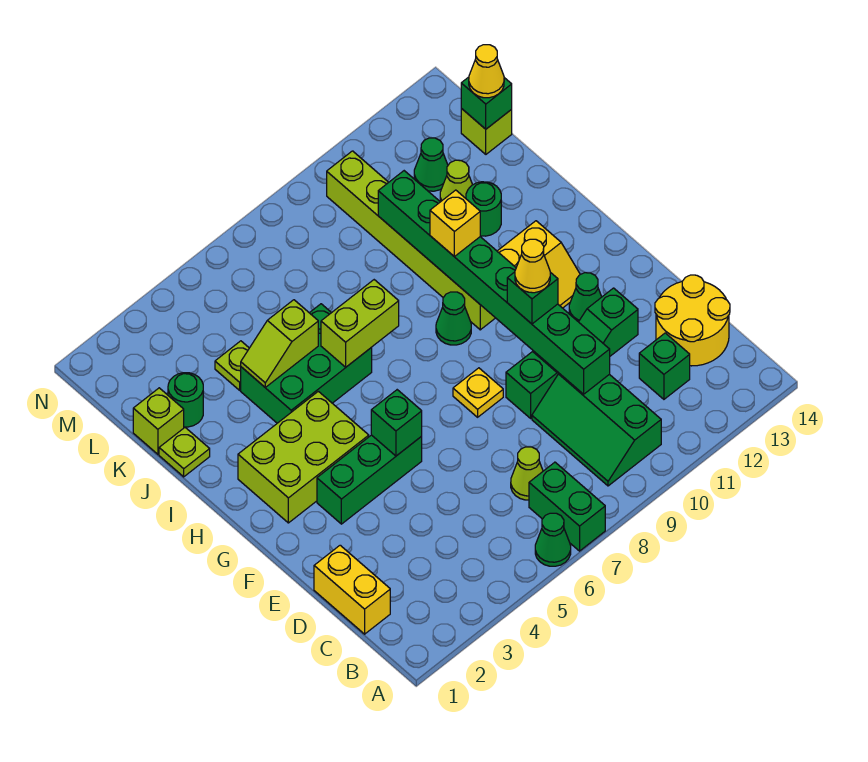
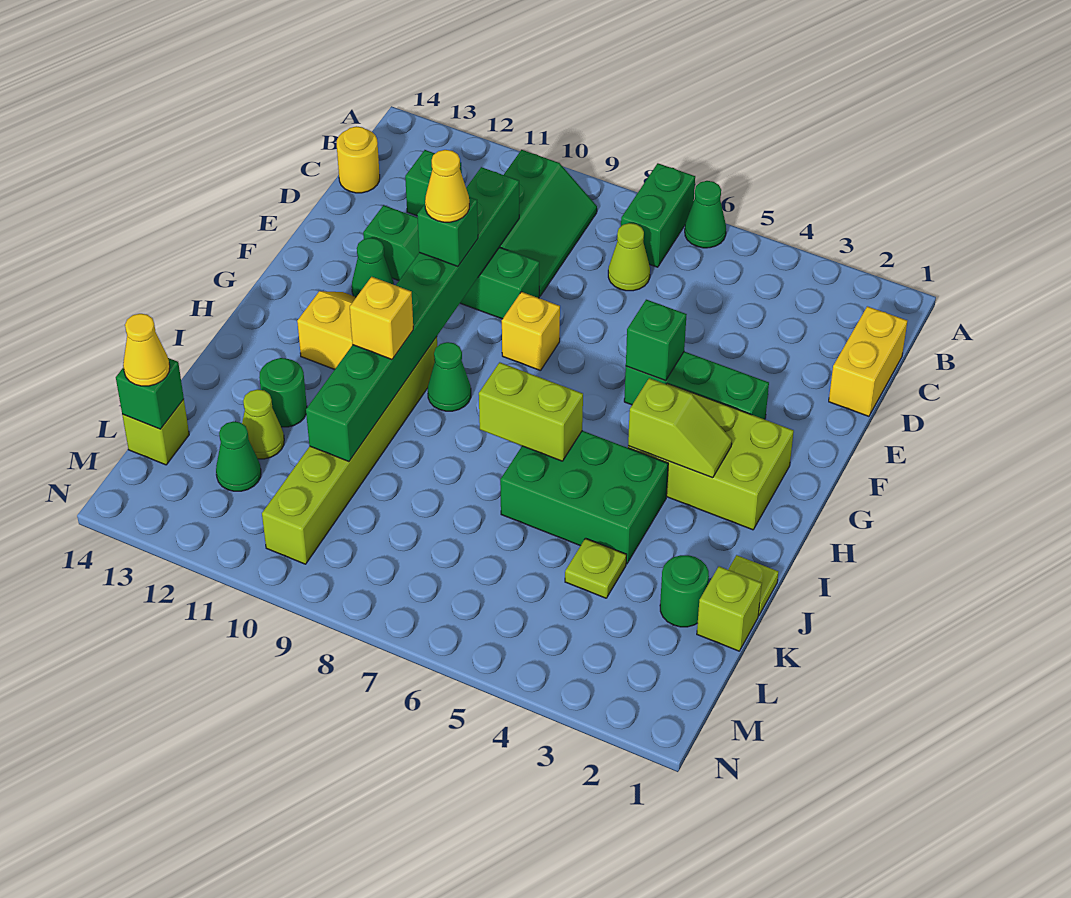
yellow 2x2 round brick [655,275,730,366] -> yellow 1x1 round brick [337,126,380,193]
yellow 1x1 plate [453,368,503,417] -> yellow 1x1 brick [502,292,560,371]
lime 1x2 slope [241,300,318,388] -> lime 1x2 slope moved to [628,378,732,478]

